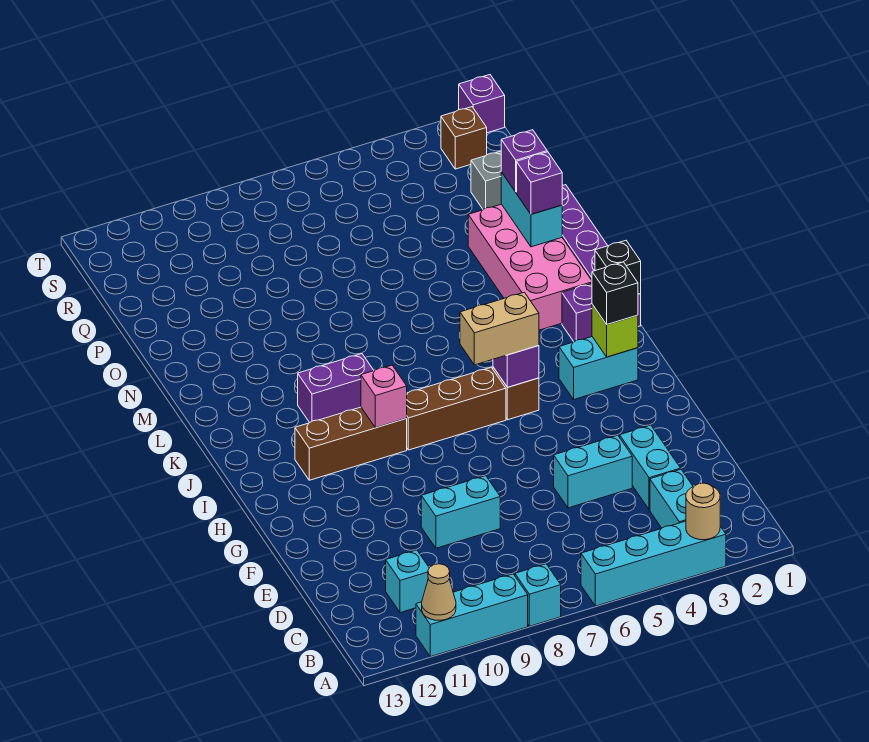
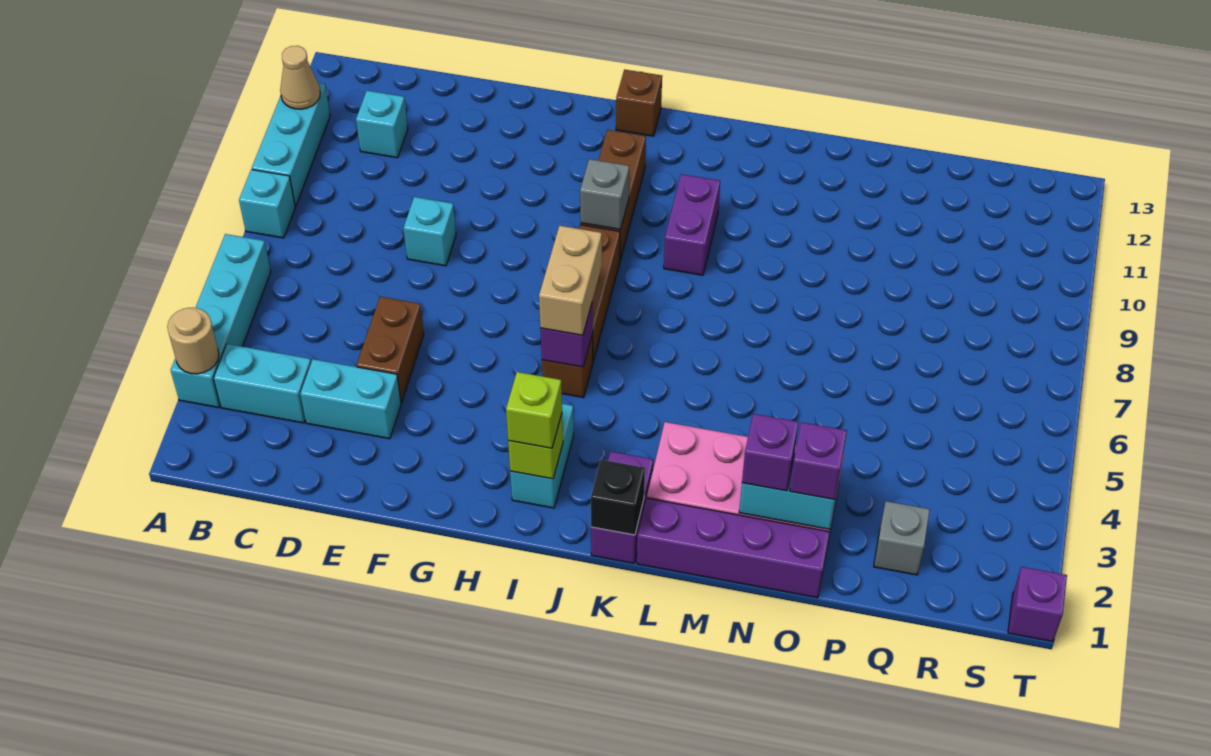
cyan 1x2 brick [554,435,632,508] -> brown 1x2 brick [356,297,424,402]
cyan 1x2 brick [421,476,500,548] -> cyan 1x1 brick [404,197,456,266]
black 1x1 brick [592,262,638,324] -> lime 1x1 brick [506,372,562,448]
pink 1x1 brick [361,365,407,428] -> grey 1x1 brick [580,159,629,230]
brown 1x1 brick [441,107,487,169] -> brown 1x1 brick moved to [616,70,662,136]

